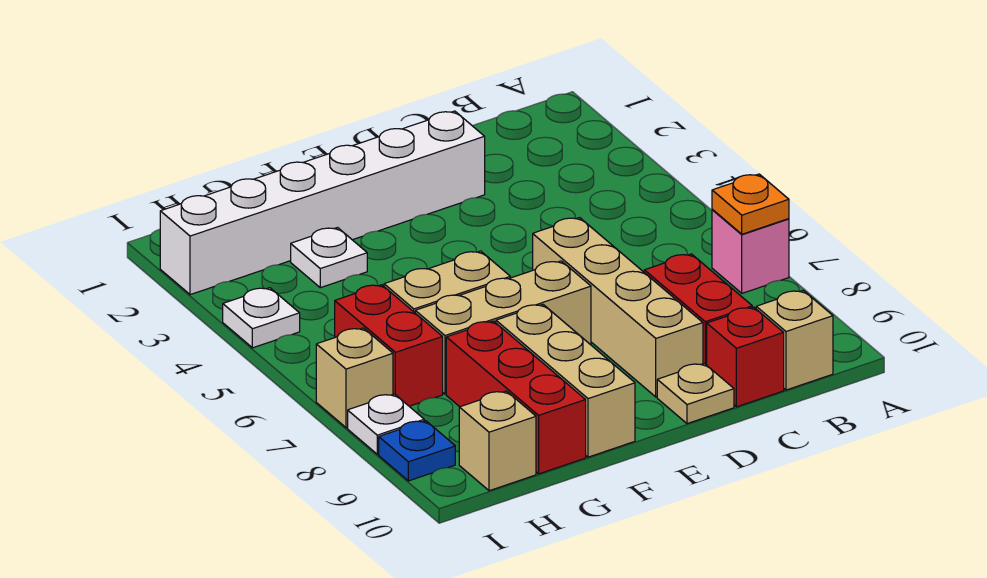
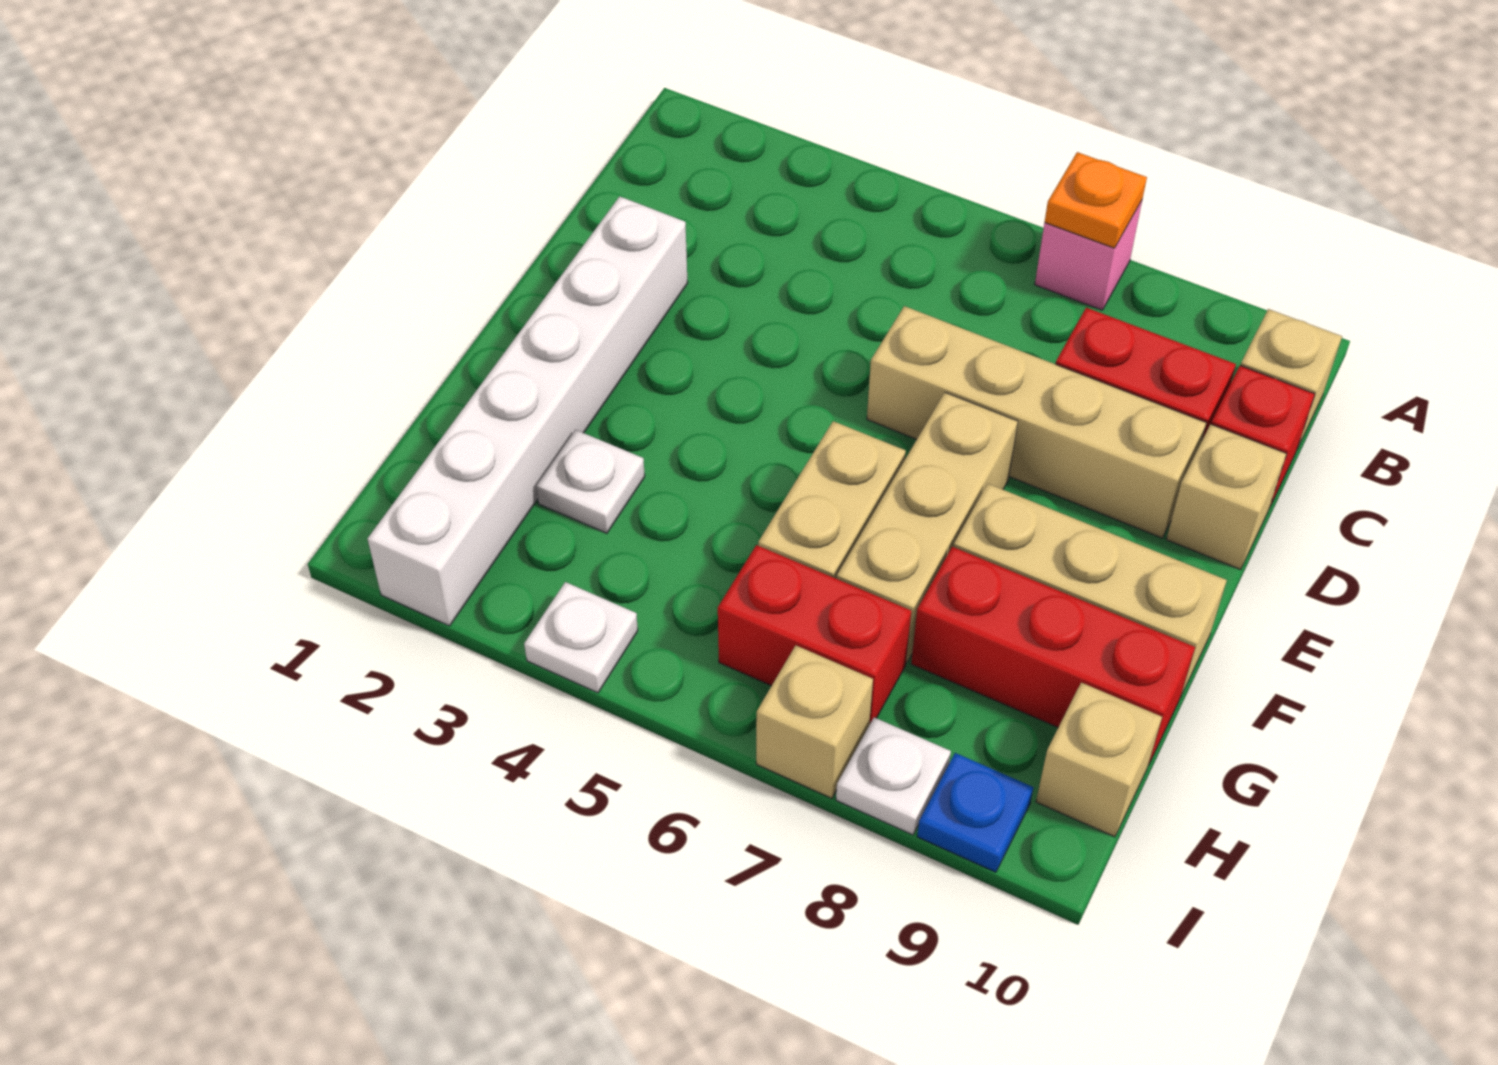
tan 1x1 plate [657,363,734,424] -> tan 1x1 brick [1166,424,1287,570]

